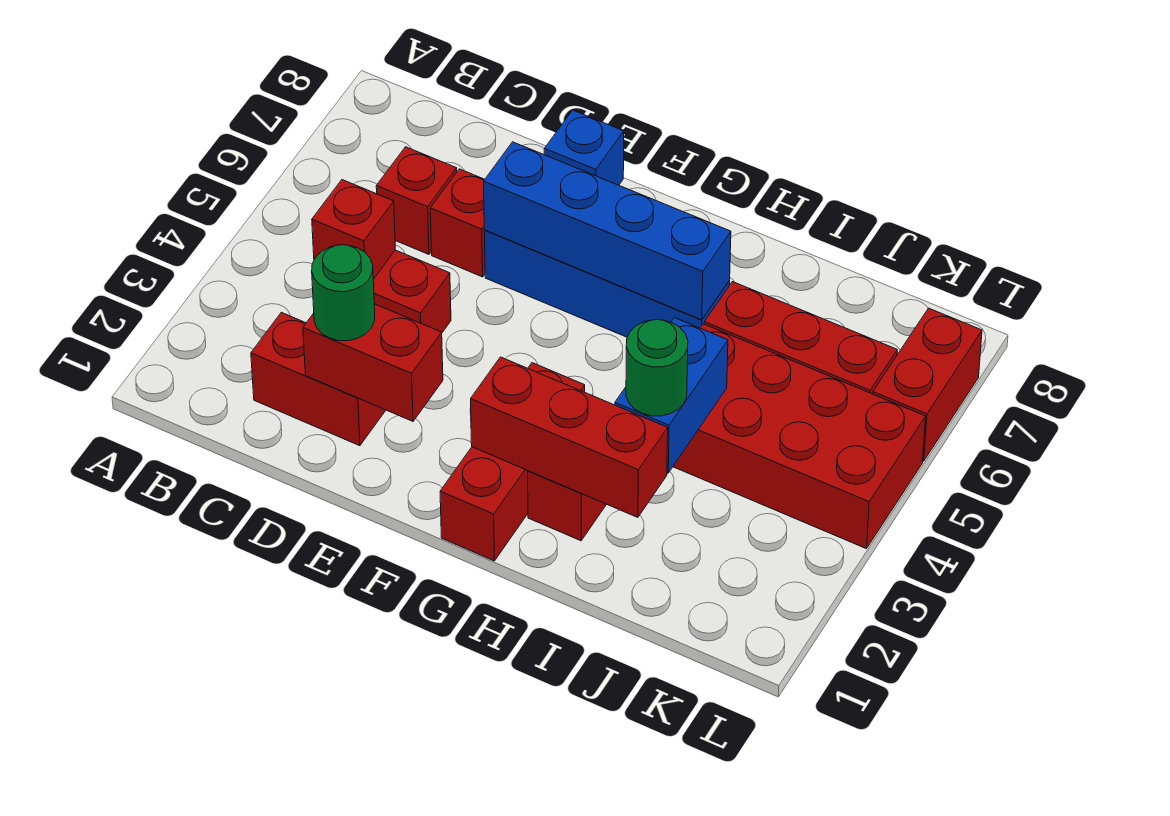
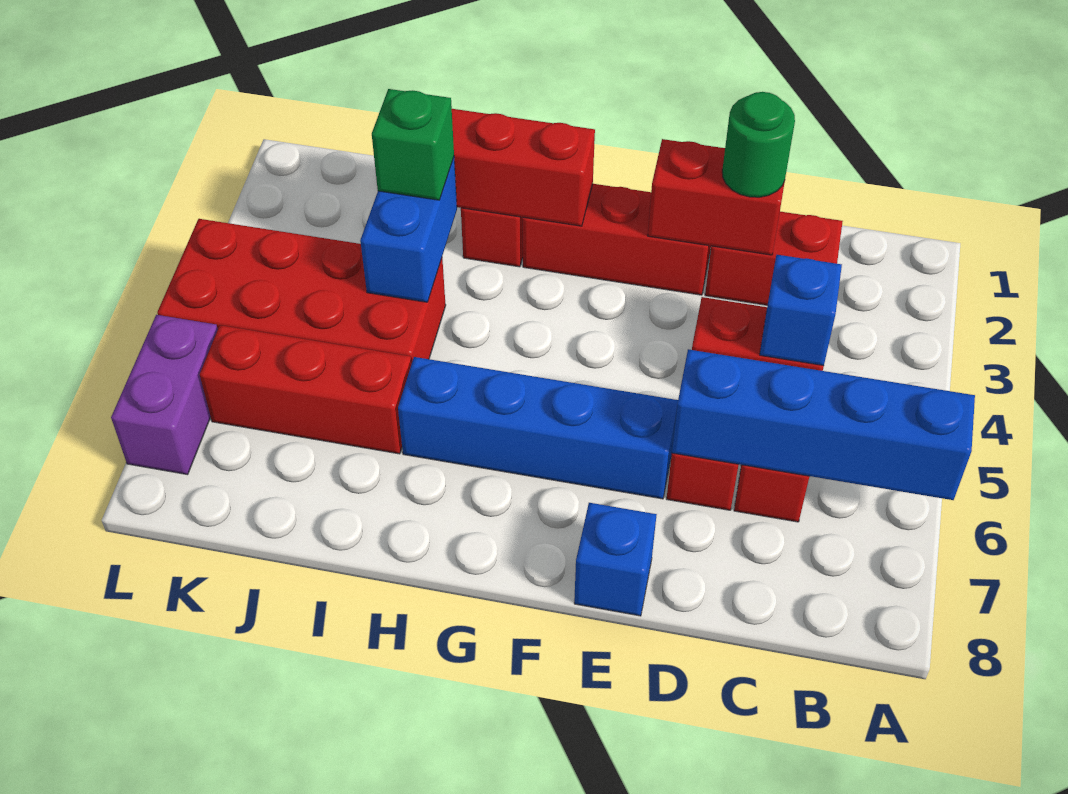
red 1x1 brick [312,180,395,279] -> blue 1x1 brick [760,255,842,366]
blue 1x4 brick [484,142,731,320] -> blue 1x4 brick moved to [672,349,975,500]
red 1x3 brick [440,363,585,561] -> red 1x3 brick turned to [522,184,711,295]
green 1x1 round brick [626,320,688,416] -> green 1x1 brick [372,89,454,200]
red 1x2 brick [873,308,982,461] -> purple 1x2 brick [111,315,218,475]

